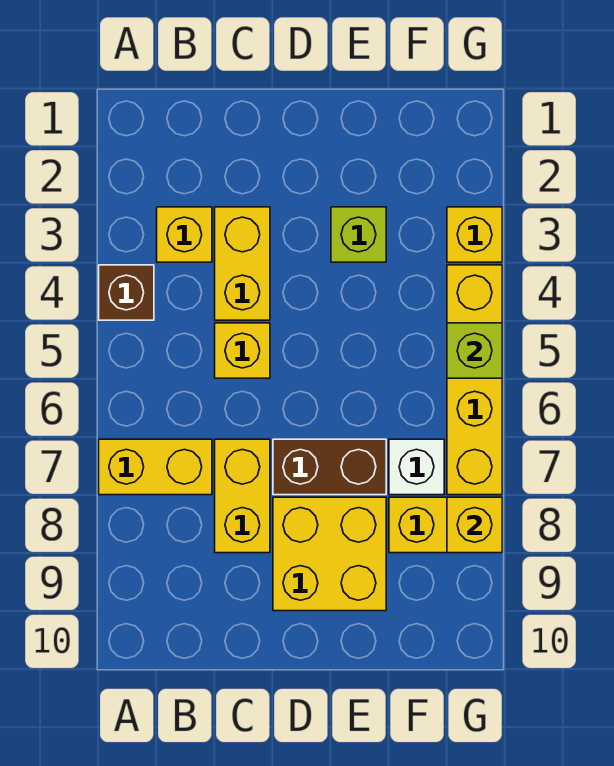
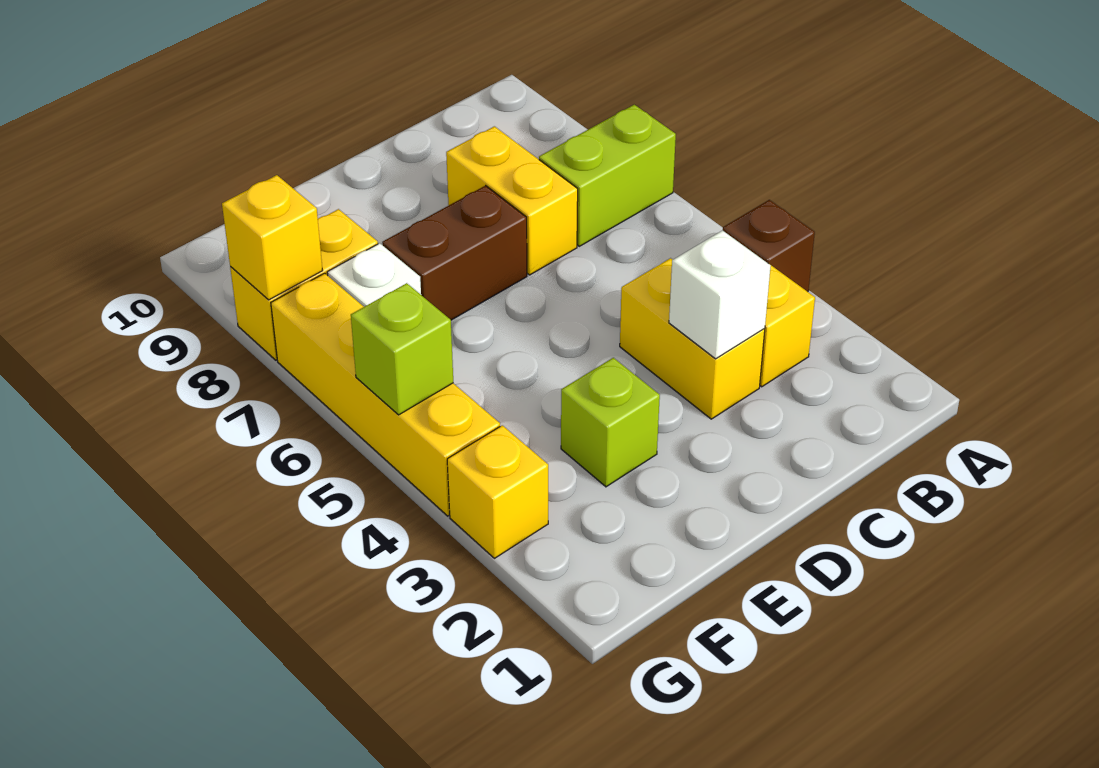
yellow 1x2 brick [99,439,212,495] -> lime 1x2 brick [539,105,676,246]
none -> white 1x1 brick [669,230,771,359]
yellow 1x1 brick [215,323,270,378] -> none
yellow 2x2 brick [273,497,386,611] -> none

